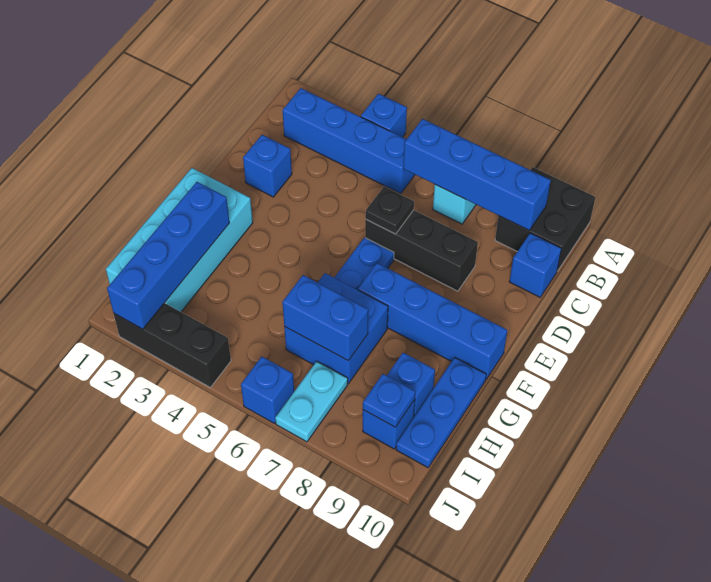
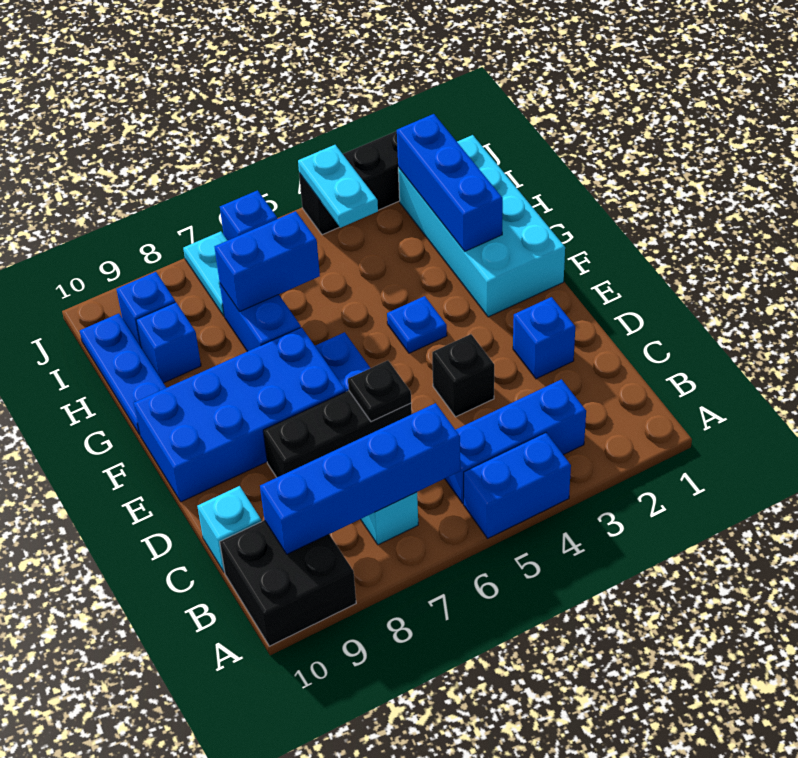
blue 1x1 brick [361,94,407,137] -> blue 1x2 brick [464,433,571,538]
blue 1x4 brick [283,88,415,194] -> blue 1x3 brick [445,379,586,503]
blue 1x1 brick [509,233,561,297] -> cyan 1x1 brick [197,486,262,572]
none -> black 1x1 brick [432,334,494,417]
blue 1x4 brick [358,263,507,379] -> blue 2x4 brick [134,327,346,502]
blue 1x4 brick [107,182,230,329] -> blue 1x3 brick [397,114,503,251]
blue 2x2 brick [284,273,388,384] -> blue 1x2 brick [220,284,301,352]
none -> cyan 1x2 plate [298,145,378,228]
blue 1x1 plate [363,374,415,427] -> blue 1x1 plate moved to [387,296,447,353]

